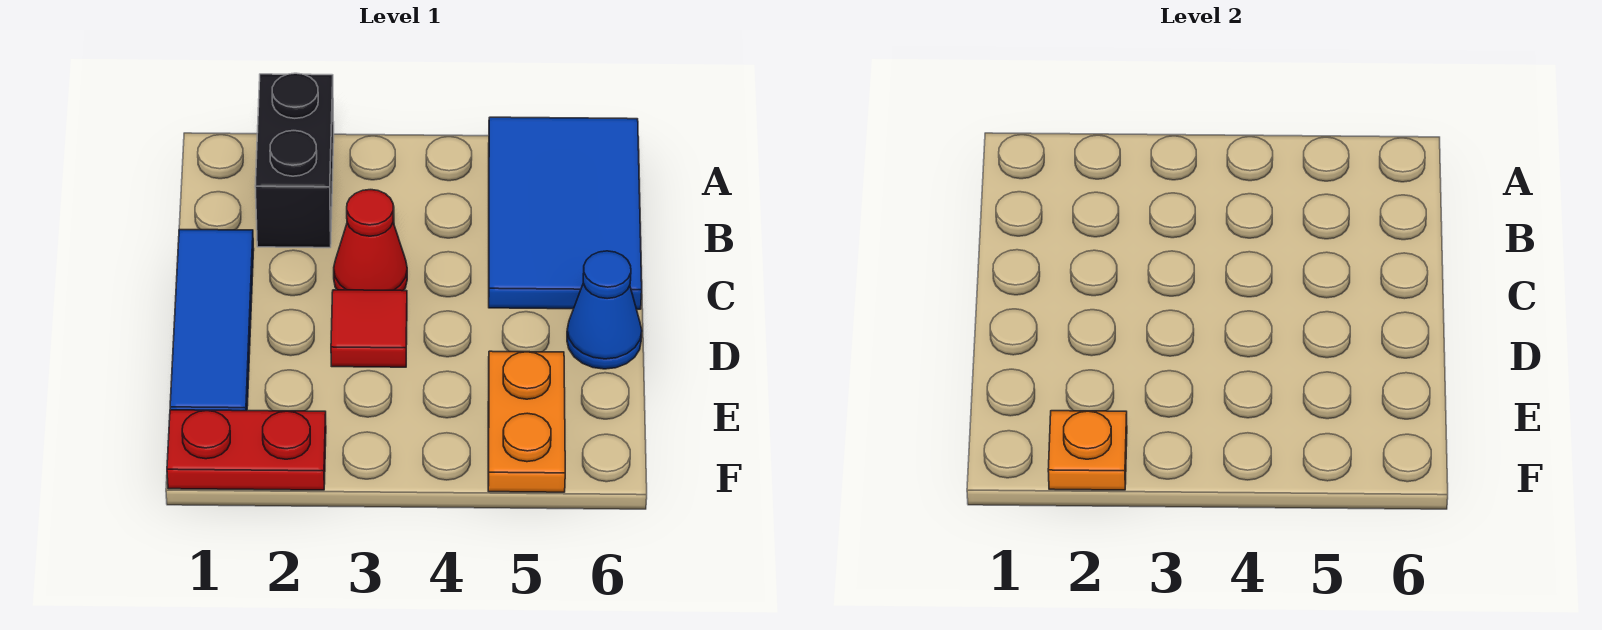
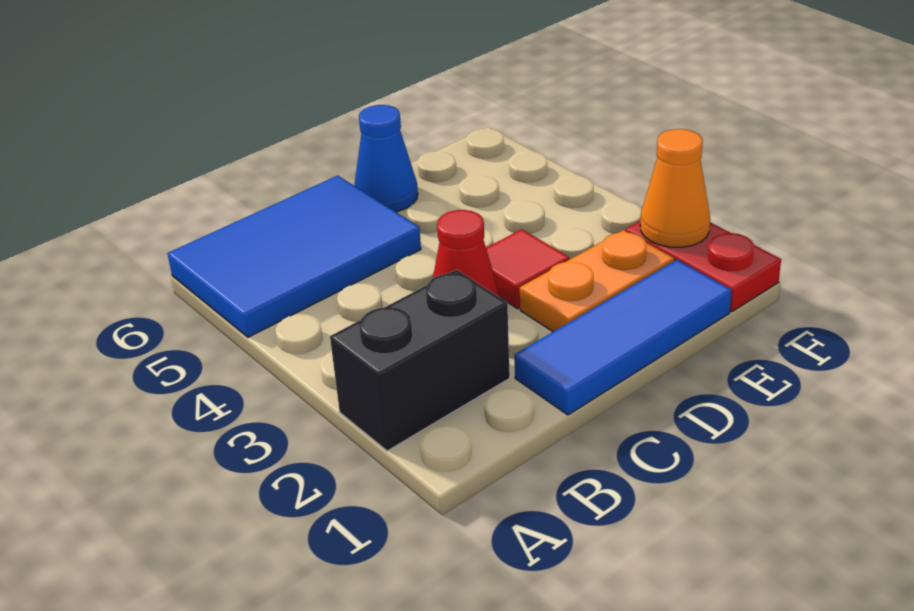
orange 1x2 plate [488,351,565,492] -> orange 1x2 plate moved to [520,230,674,332]
orange 1x1 plate [1048,411,1127,490] -> orange 1x1 cone [640,129,710,247]

